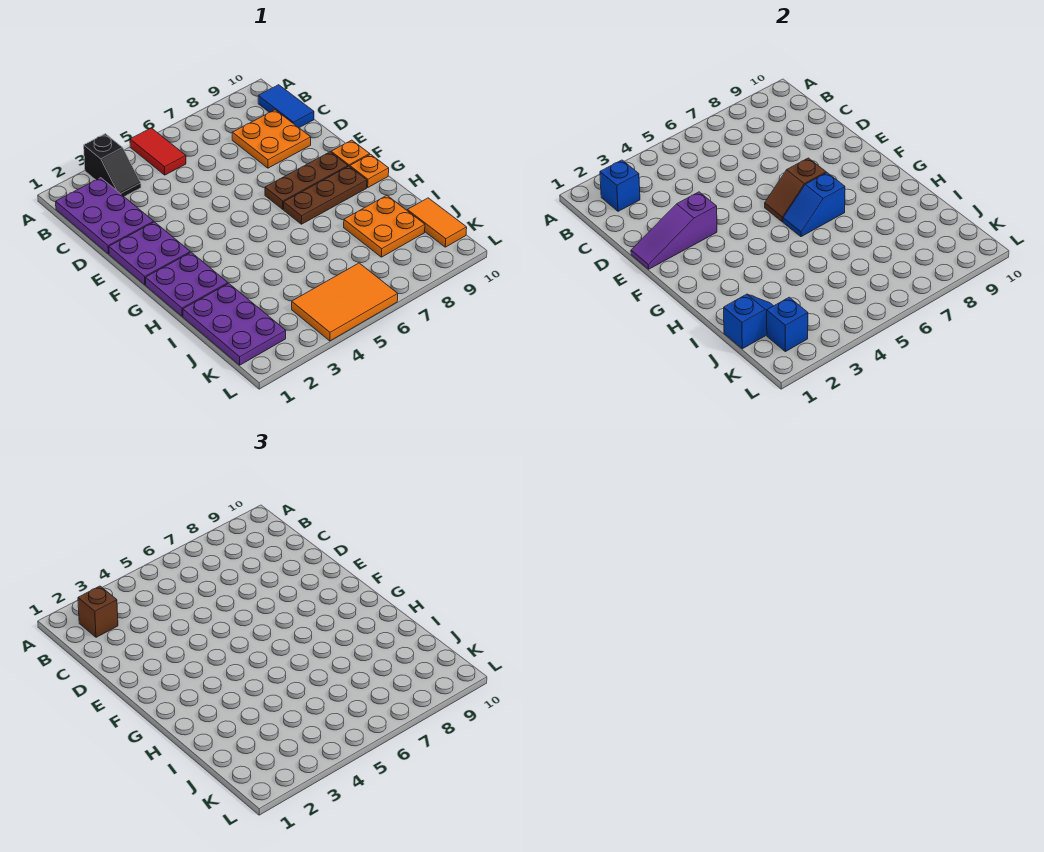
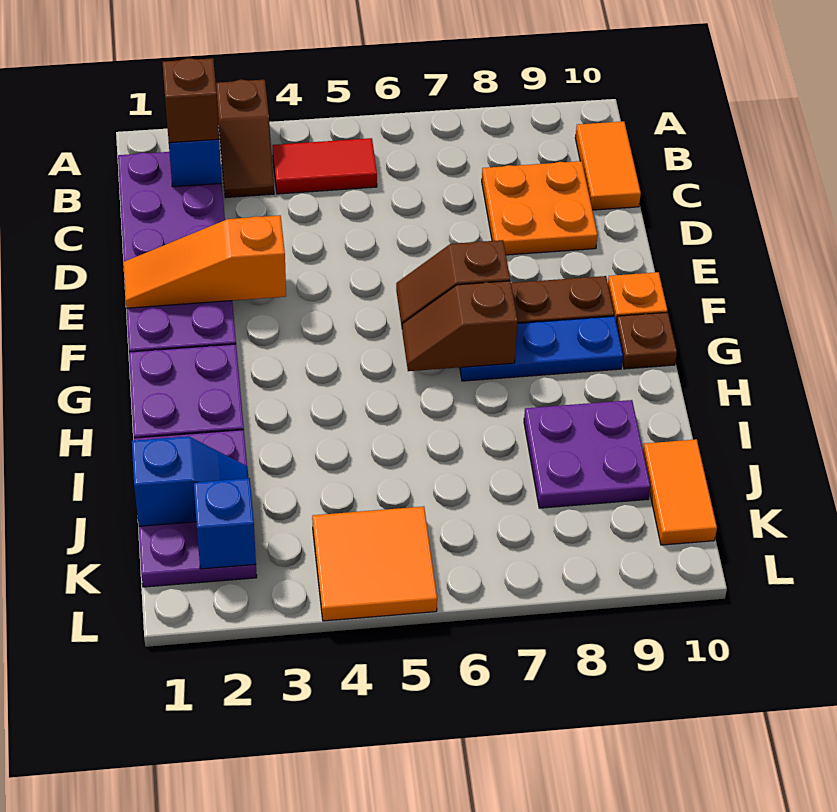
black 1x2 slope [84,134,141,197] -> brown 1x2 slope [216,80,274,198]
red 1x2 tile [130,128,186,175] -> red 1x2 tile turned to [272,138,377,194]
blue 1x2 tile [258,85,314,128] -> orange 1x2 tile [575,121,641,210]
purple 1x3 slope [631,192,717,269] -> orange 1x3 slope [124,215,286,308]
blue 1x2 slope [783,173,845,237] -> brown 1x2 slope [402,281,518,371]
brown 1x3 plate [284,166,367,224] -> blue 1x3 plate [460,316,623,381]
orange 1x1 plate [350,154,389,187] -> brown 1x1 plate [616,312,677,369]
orange 2x2 plate [344,196,425,257] -> purple 2x2 plate [524,400,650,508]
orange 2x3 tile [292,263,398,341] -> orange 2x2 tile [312,506,437,621]

